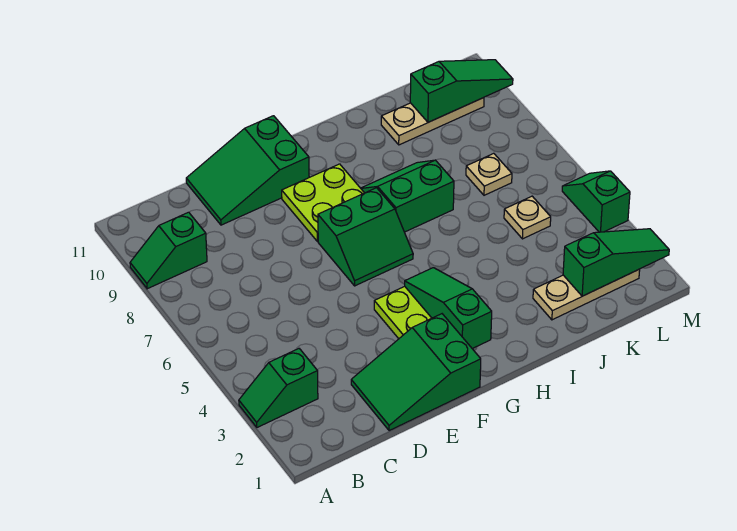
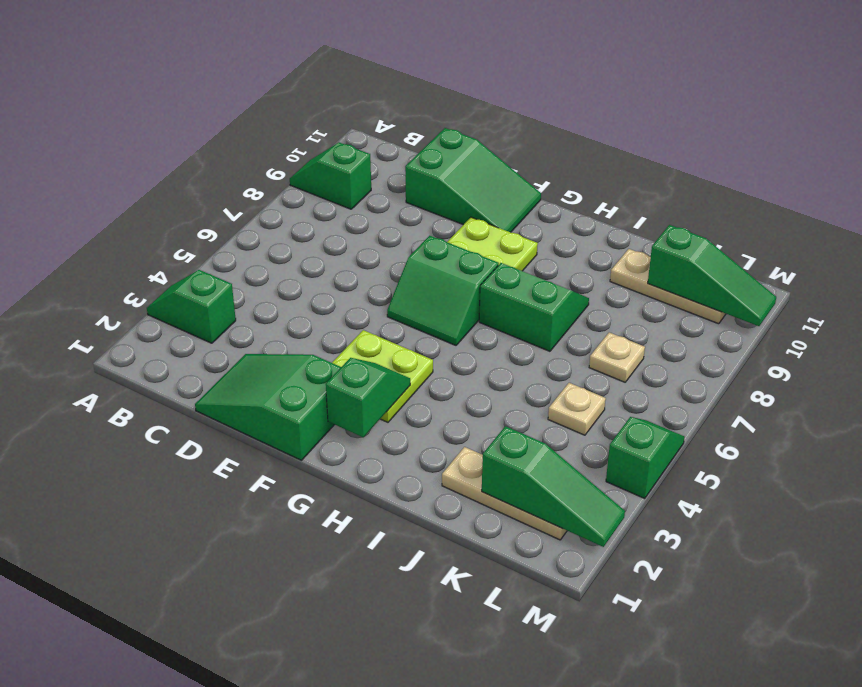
green 2x3 slope [186,116,309,225] -> green 2x3 slope turned to [405,128,541,232]
green 1x3 slope [405,268,492,349] -> green 1x2 slope [326,358,410,437]

